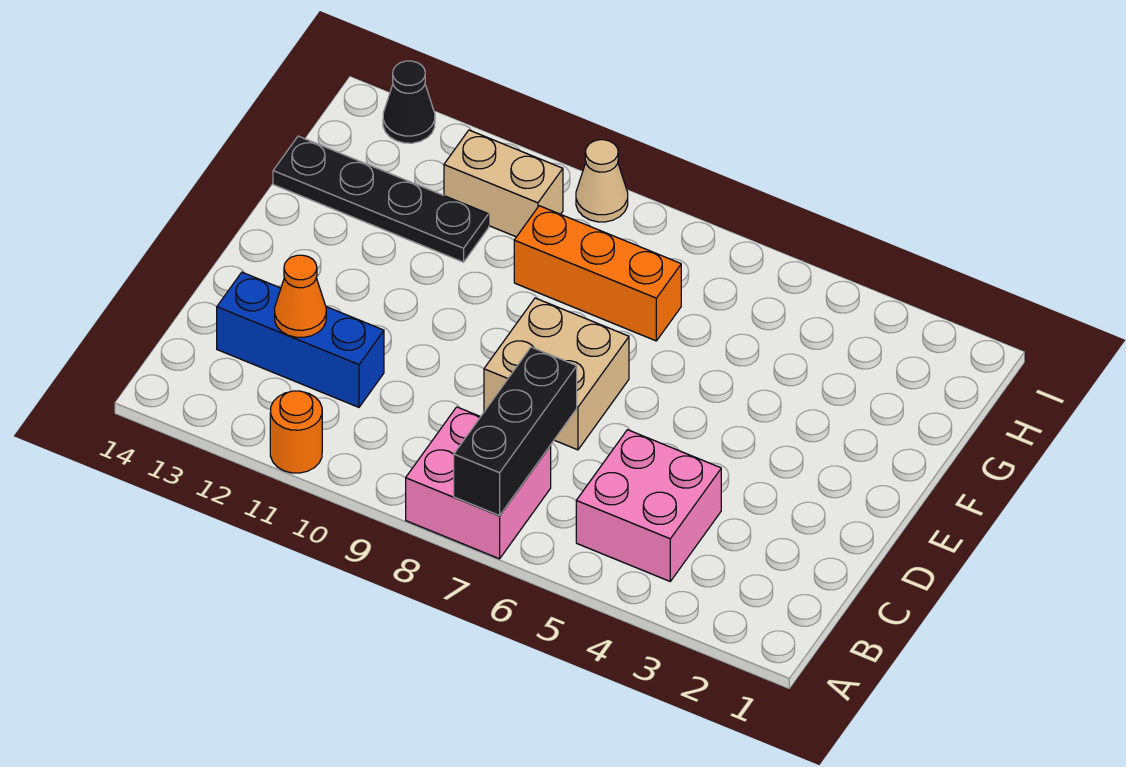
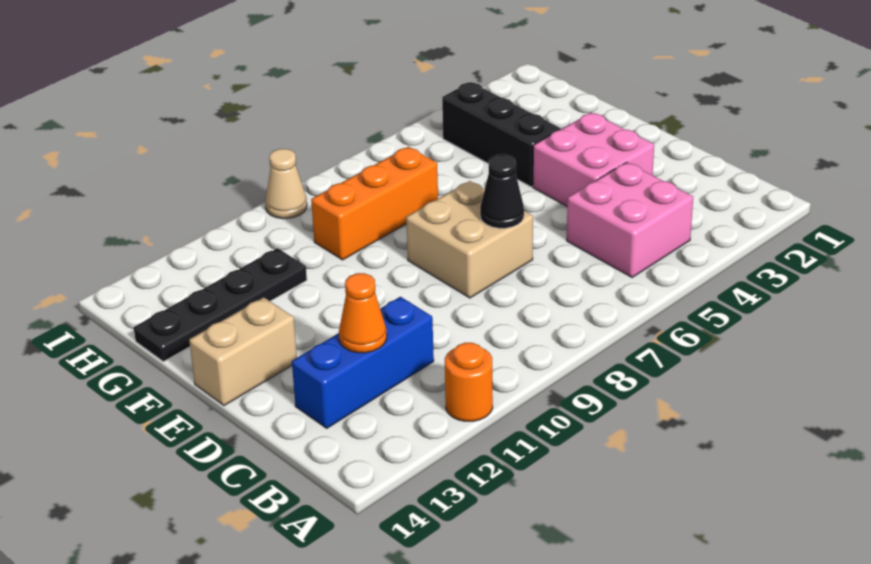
pink 2x2 brick [406,407,551,559] -> pink 2x2 brick moved to [533,112,654,206]
black 1x3 brick [454,347,577,515] -> black 1x3 brick moved to [442,82,560,187]
tan 1x2 brick [444,130,563,237] -> tan 1x2 brick moved to [189,297,297,406]
black 1x1 cone [383,61,435,143] -> black 1x1 cone moved to [480,154,524,228]

